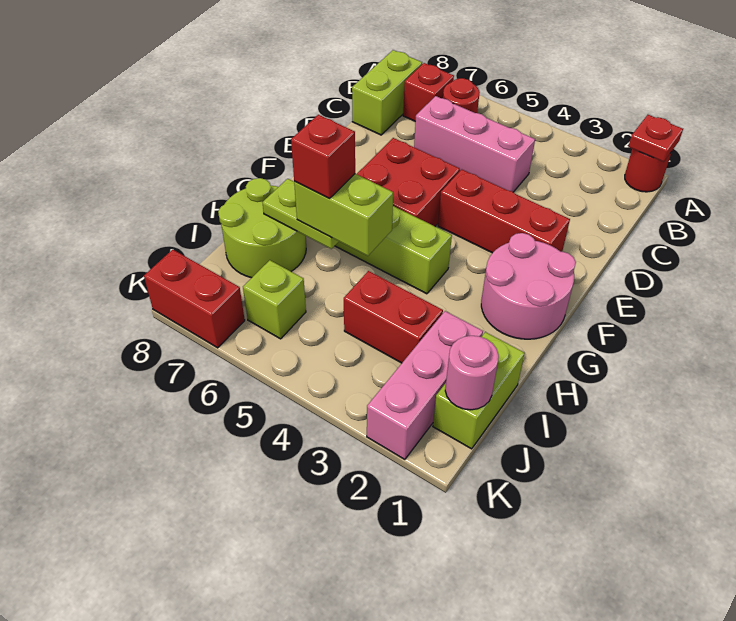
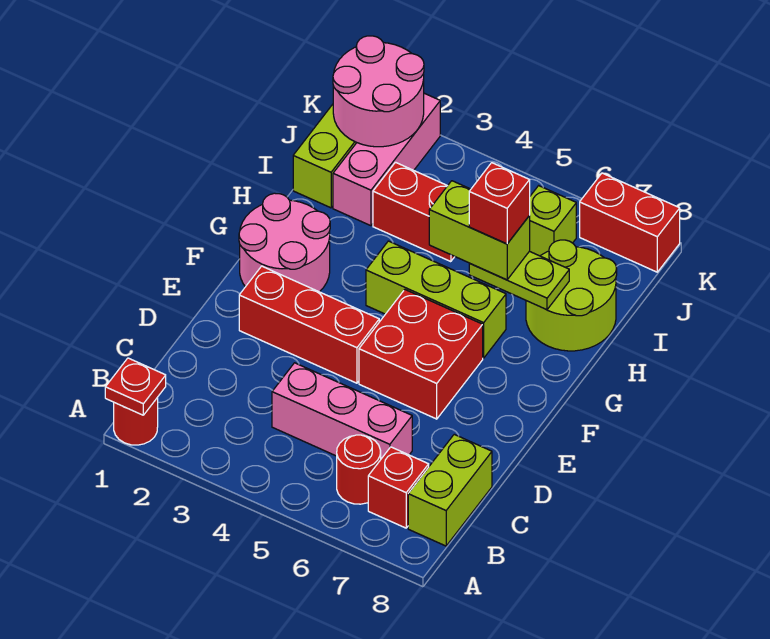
pink 1x1 round brick [445,336,499,410] -> pink 2x2 round brick [333,36,424,147]

